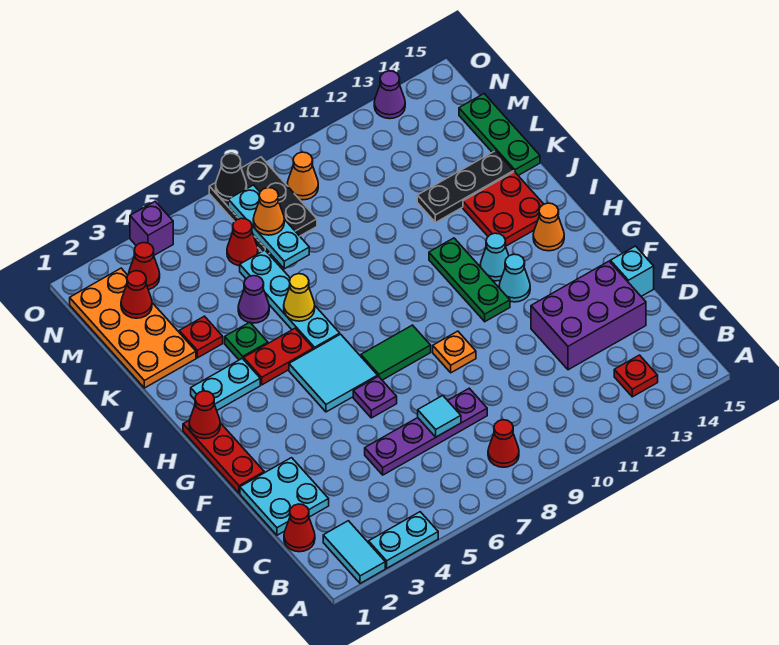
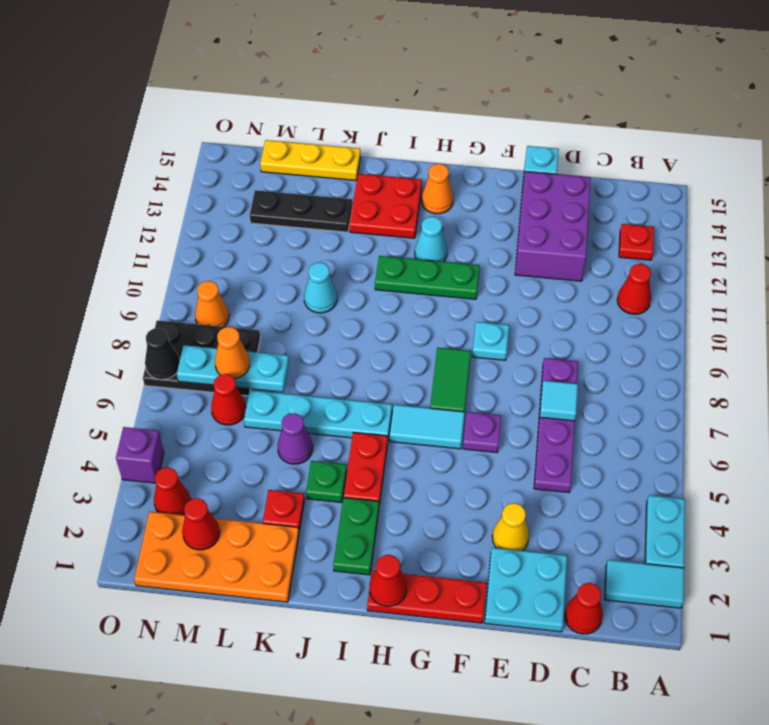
red 1x1 cone [488,420,519,467] -> red 1x1 cone moved to [617,264,651,314]
orange 1x1 plate [433,331,476,373] -> cyan 1x1 plate [472,322,509,360]
cyan 2x2 tile [289,334,378,412] -> cyan 1x2 tile [390,405,465,449]
cyan 1x1 cone [499,254,530,302] -> cyan 1x1 cone moved to [304,262,337,313]
cyan 1x2 plate [191,358,260,410] -> green 1x2 plate [333,498,379,575]
yellow 1x1 cone [284,274,315,321] -> yellow 1x1 cone moved to [492,503,529,551]
black 1x3 plate [417,151,514,223] -> black 1x3 plate turned to [250,190,352,232]
green 1x3 plate [459,94,540,175] -> yellow 1x3 plate [260,140,361,181]
purple 1x1 cone [374,71,405,119] -> none

